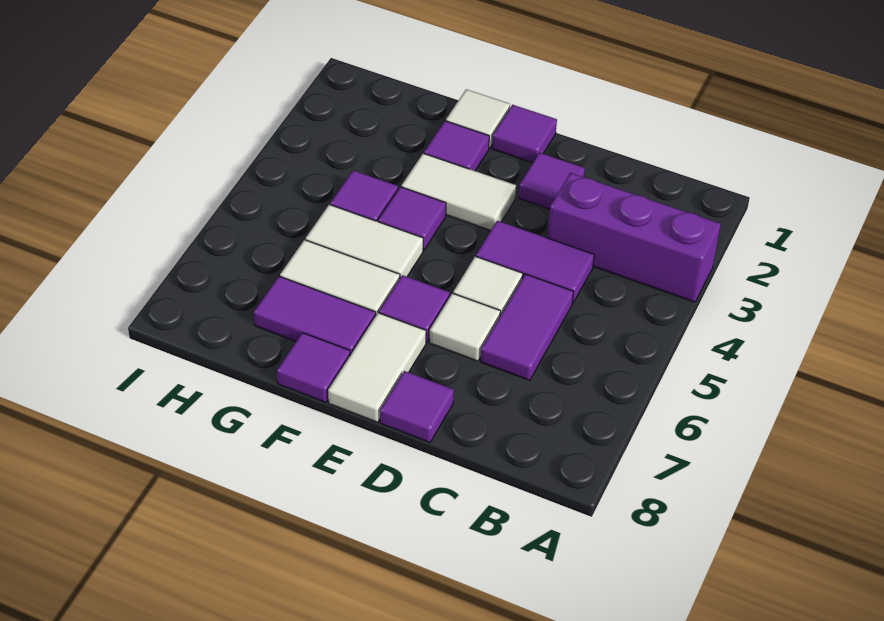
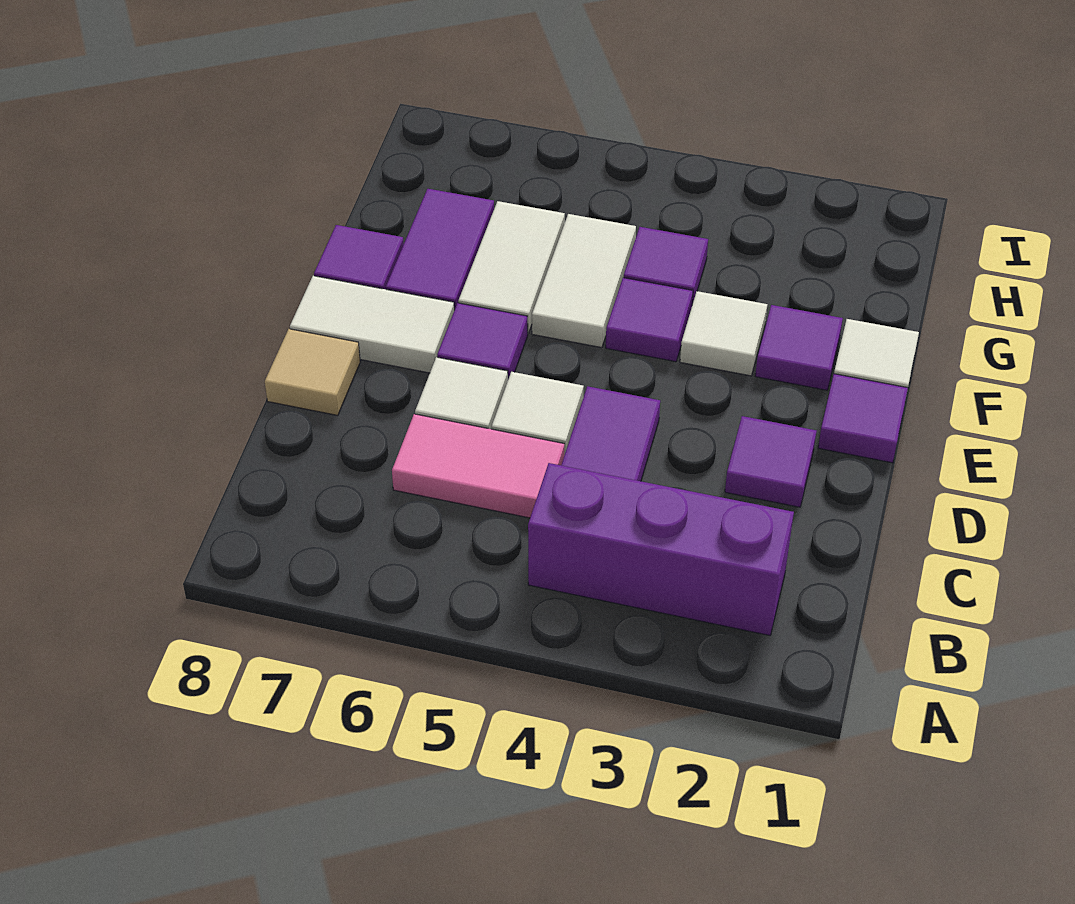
purple 1x3 brick [547,173,721,302] -> purple 1x3 brick turned to [528,463,794,635]
purple 1x2 tile [481,274,573,380] -> pink 1x2 tile [392,414,564,518]
purple 1x1 tile [380,371,454,443] -> tan 1x1 tile [265,329,360,415]
white 1x2 tile [401,153,516,231] -> white 1x1 tile [680,291,767,376]

